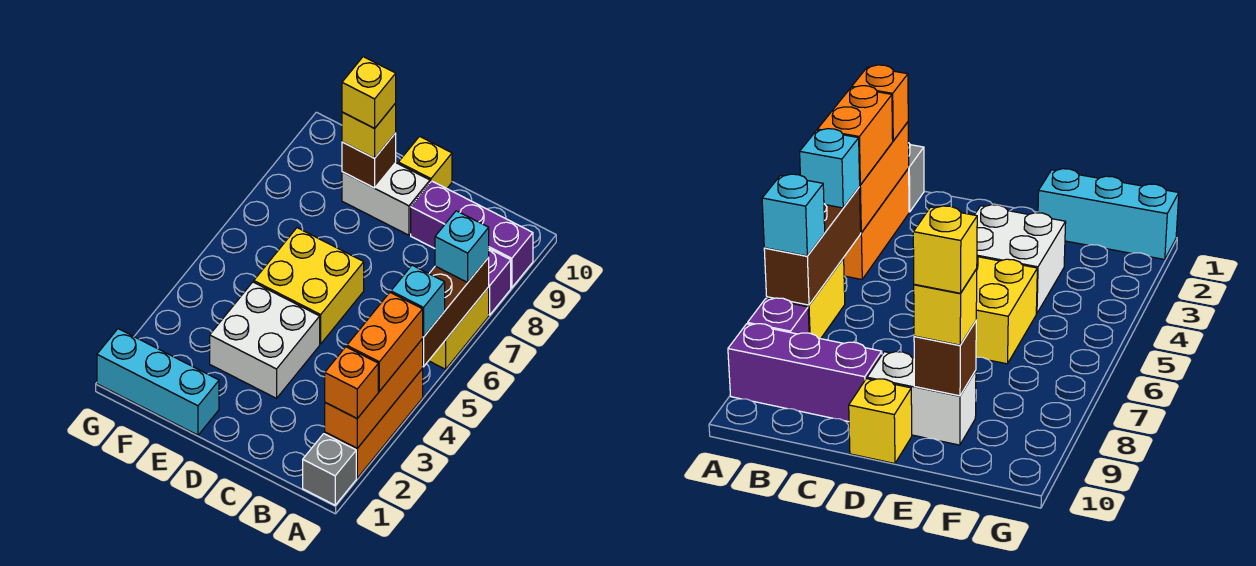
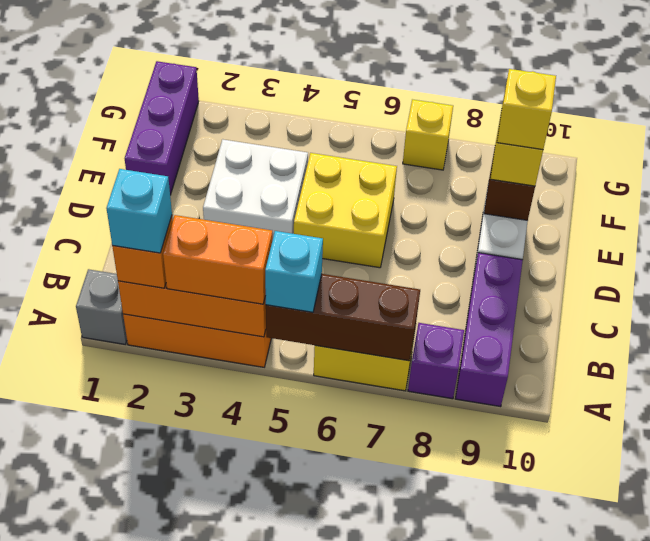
cyan 1x1 brick [435,211,489,282] -> cyan 1x1 brick moved to [106,169,172,253]
yellow 1x1 brick [398,136,452,188] -> yellow 1x1 brick moved to [403,99,453,170]
cyan 1x3 brick [97,329,219,435] -> purple 1x3 brick [125,61,199,195]

